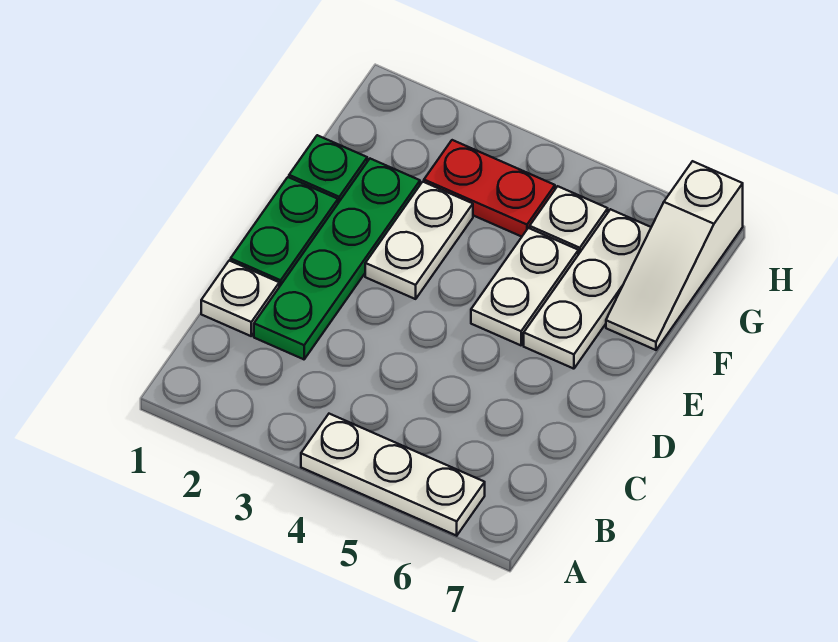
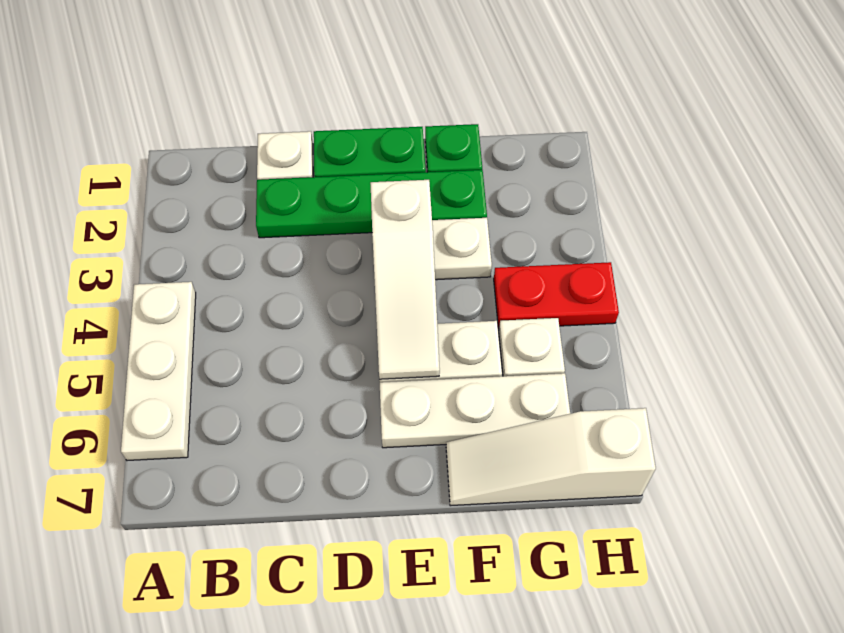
none -> white 1x3 slope [370,180,440,379]
red 1x2 plate [424,140,555,237] -> red 1x2 plate turned to [494,262,619,329]

